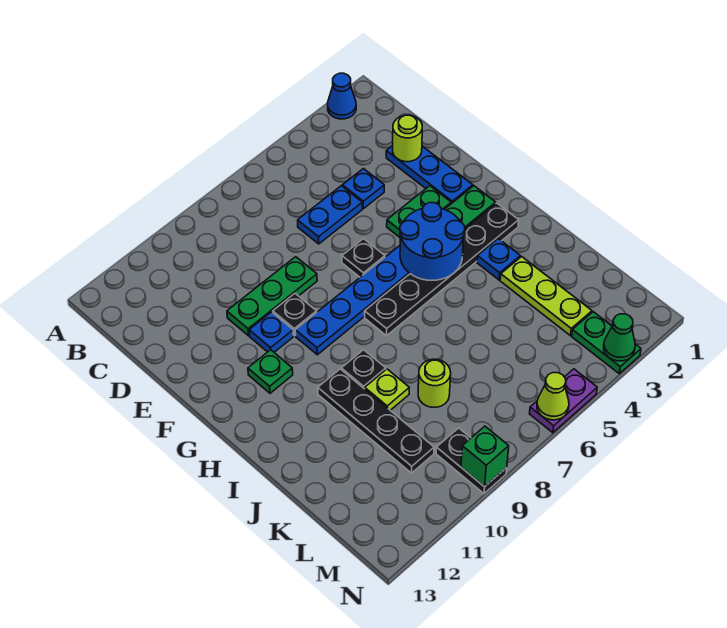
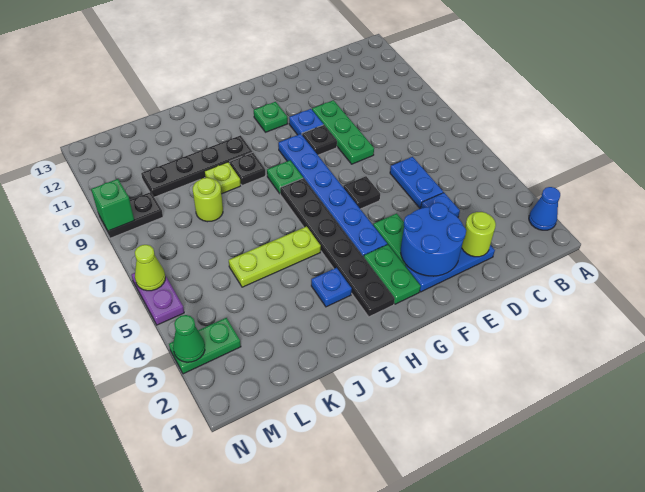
blue 2x2 round brick [400,203,465,280] -> blue 2x2 round brick moved to [401,203,466,276]
none -> green 1x1 plate [267,160,303,194]
lime 1x3 plate [500,257,592,336] -> lime 1x3 plate moved to [229,226,321,287]

